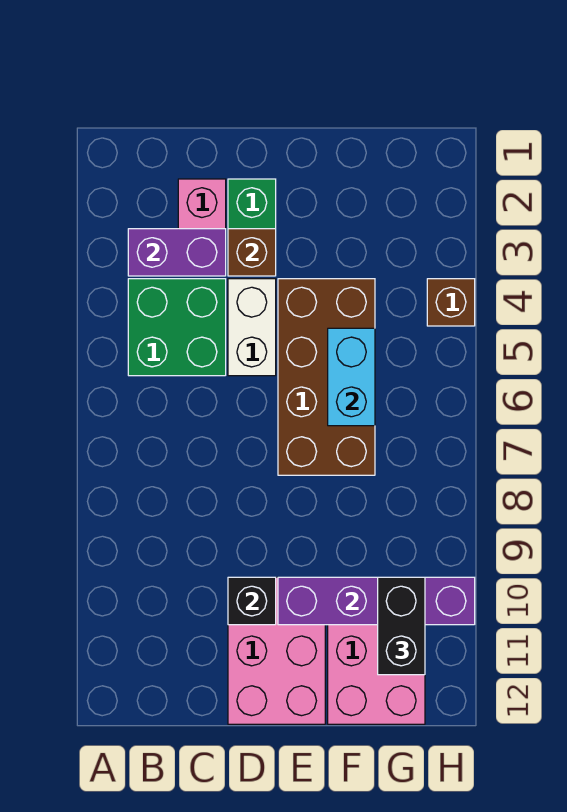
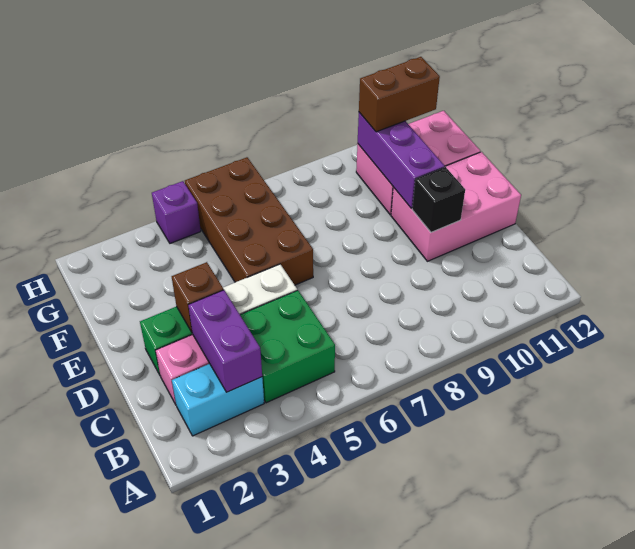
brown 2x4 brick [278,279,375,475] -> brown 2x4 brick turned to [185,157,313,285]
purple 1x4 brick [278,577,475,625] -> purple 1x3 brick [358,112,445,208]
cyan 1x2 brick [328,328,375,426] -> cyan 1x2 brick moved to [172,364,264,436]
black 1x2 brick [378,577,425,675] -> brown 1x2 brick [359,57,440,132]
brown 1x1 brick [427,279,475,326] -> purple 1x1 brick [152,181,201,243]

